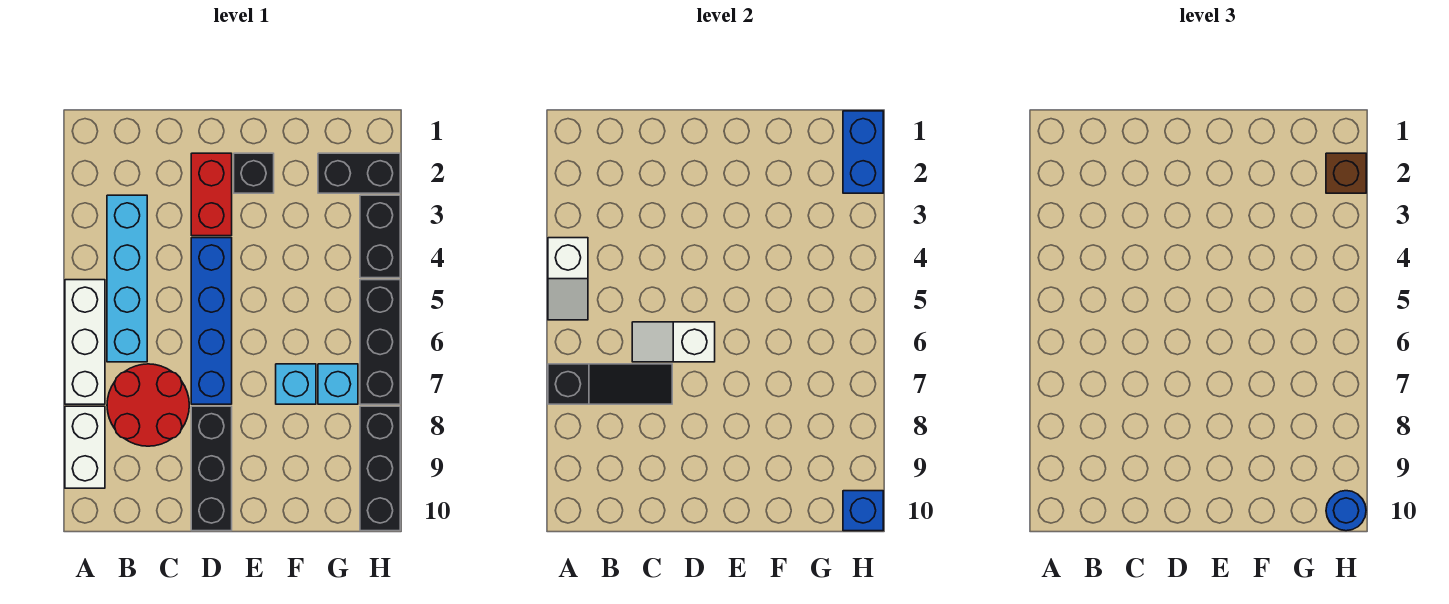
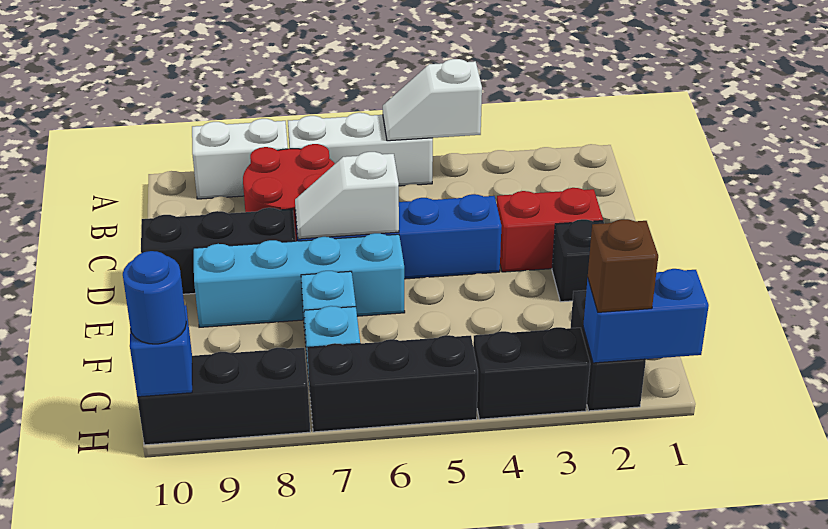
black 1x3 slope [548,364,672,404] -> none
cyan 1x4 brick [107,195,147,362] -> cyan 1x4 brick moved to [194,233,405,327]
white 1x2 slope [632,322,715,362] -> white 1x2 slope turned to [295,152,399,239]

